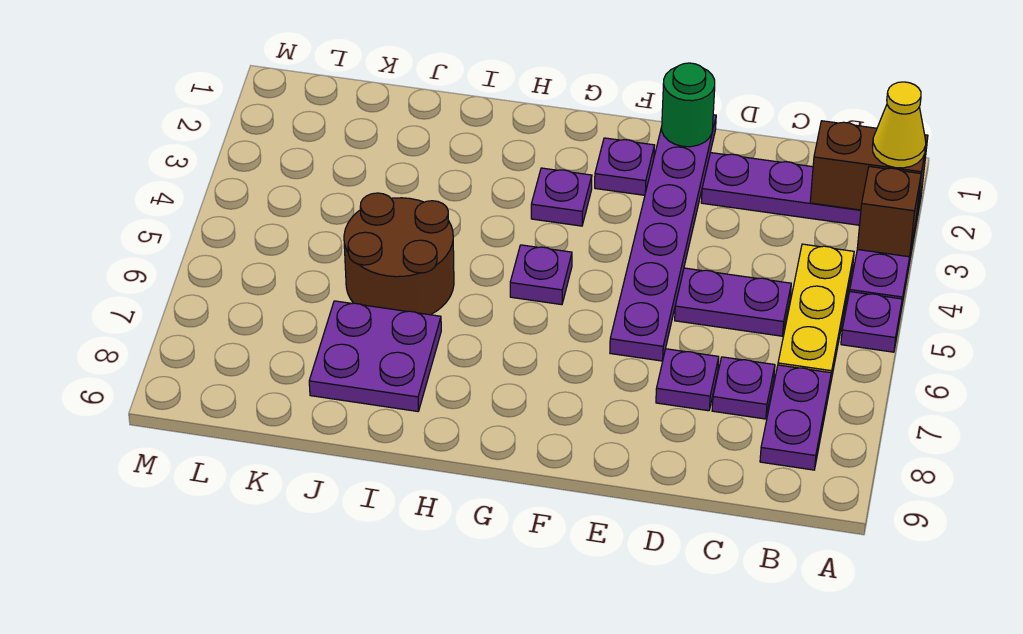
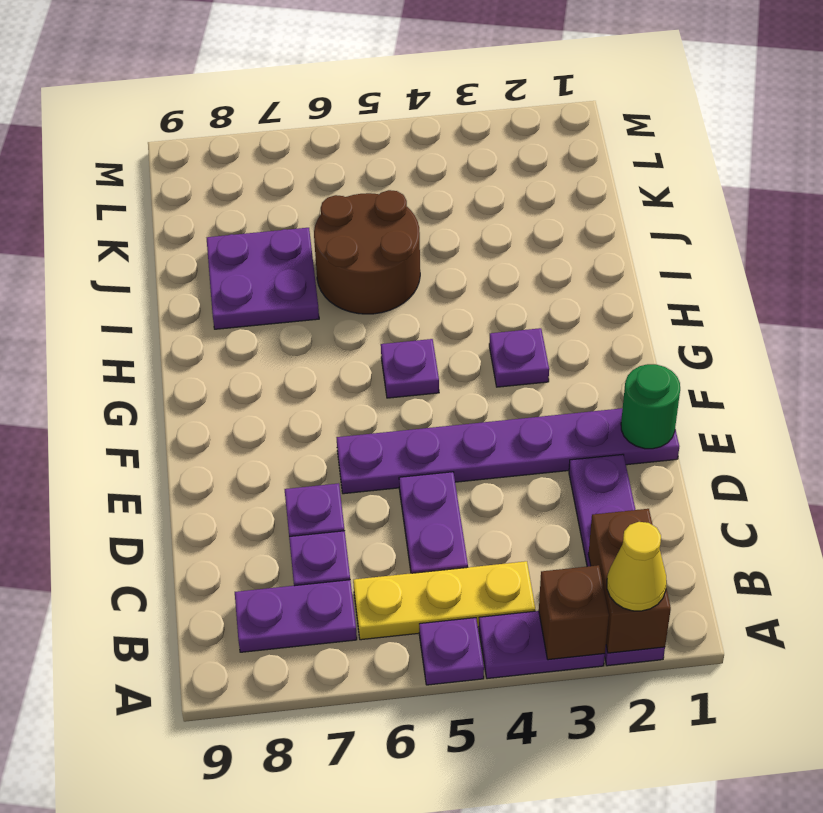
purple 1x1 plate [595,138,655,195] -> none

